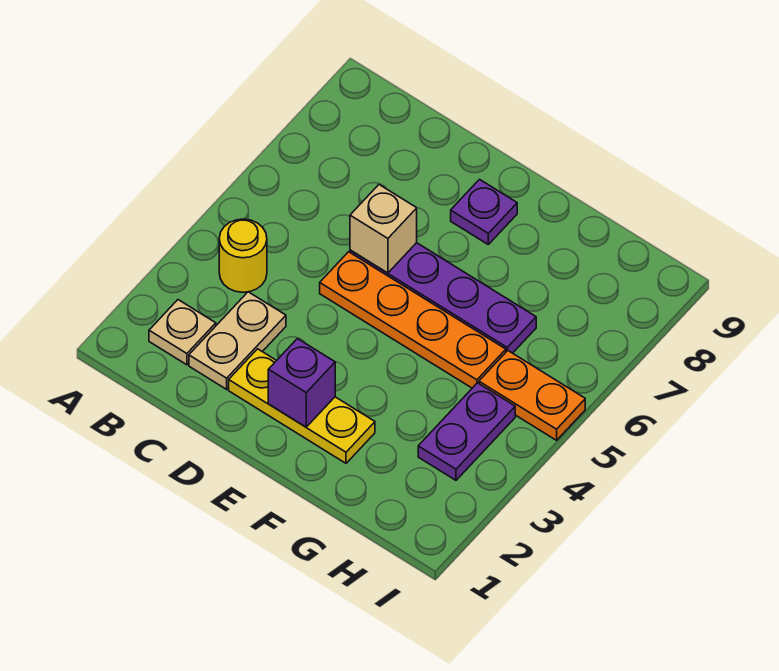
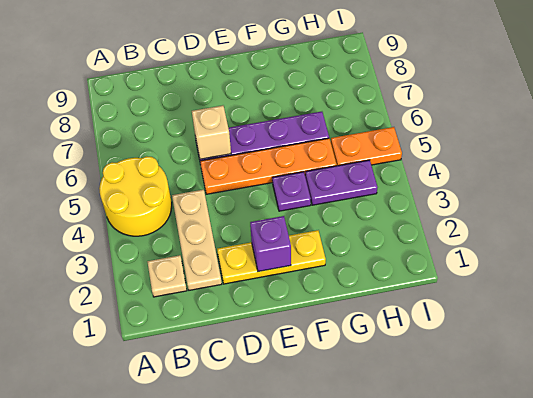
yellow 1x1 round brick [219,219,267,292] -> yellow 2x2 round brick [99,156,172,236]
tan 1x2 plate [189,292,286,389] -> tan 1x3 plate [172,190,222,290]
purple 1x1 plate [451,179,517,244] -> purple 1x1 plate moved to [272,172,311,211]
purple 1x2 plate [418,383,515,480] -> purple 1x2 plate turned to [305,160,378,205]

